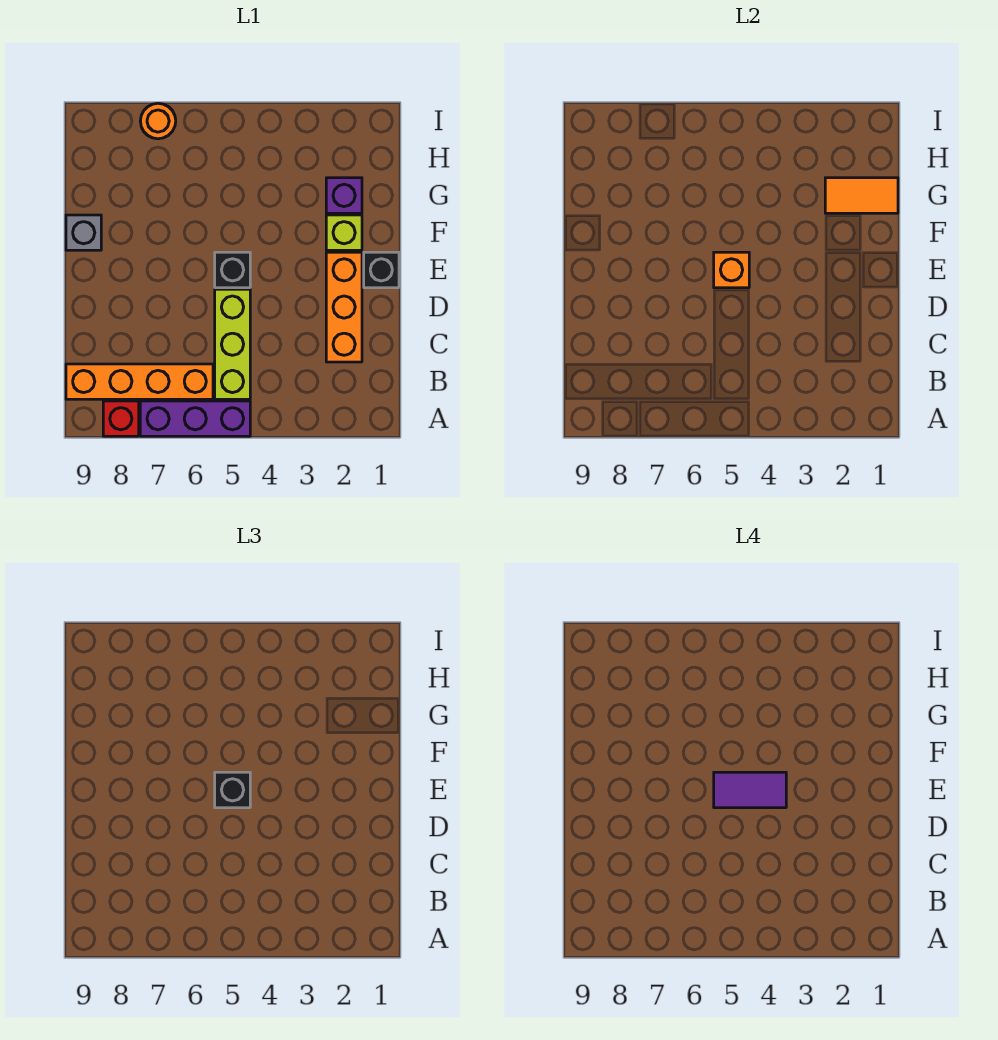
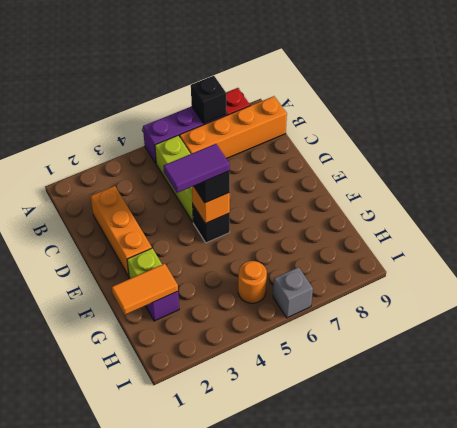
black 1x1 brick [364,252,399,288] -> black 1x1 brick moved to [191,76,226,124]
grey 1x1 brick [66,215,101,250] -> grey 1x1 brick moved to [273,267,313,318]
orange 1x1 round brick [140,103,176,139] -> orange 1x1 round brick moved to [238,261,267,303]

